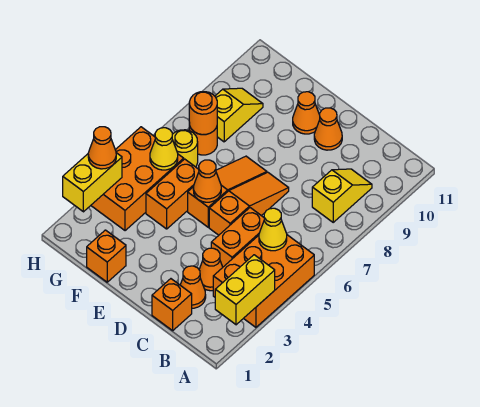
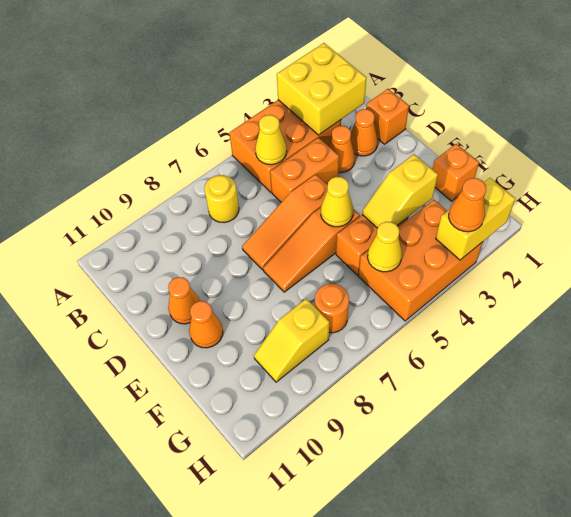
yellow 1x2 brick [215,255,275,325] -> yellow 2x2 brick [277,43,366,135]
yellow 1x2 slope [312,169,372,222] -> yellow 1x2 slope moved to [362,154,438,228]
orange 1x1 cone [193,160,221,202] -> yellow 1x1 cone [321,177,353,227]
yellow 1x1 round brick [172,130,198,167] -> yellow 1x1 round brick moved to [204,175,239,223]
orange 1x1 round brick [189,92,217,135] -> none

